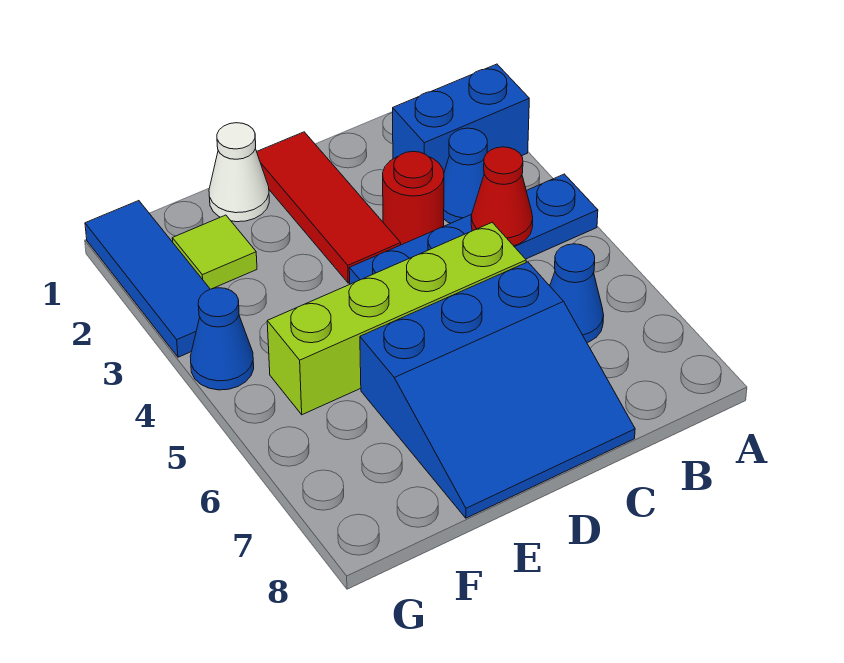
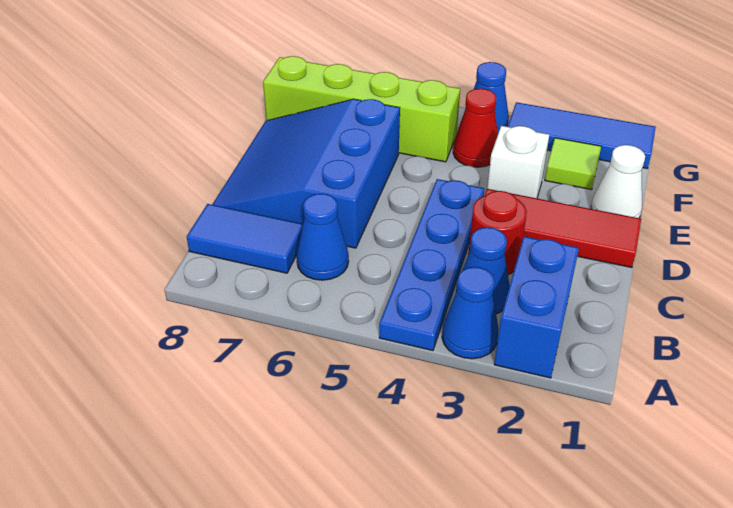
none -> blue 1x1 cone [442,267,499,359]
red 1x1 cone [471,147,533,246] -> red 1x1 cone moved to [453,89,498,167]
none -> blue 1x2 tile [187,204,303,273]
lime 1x4 brick [267,223,526,415] -> lime 1x4 brick turned to [263,56,460,162]
none -> white 1x1 brick [487,126,549,198]

